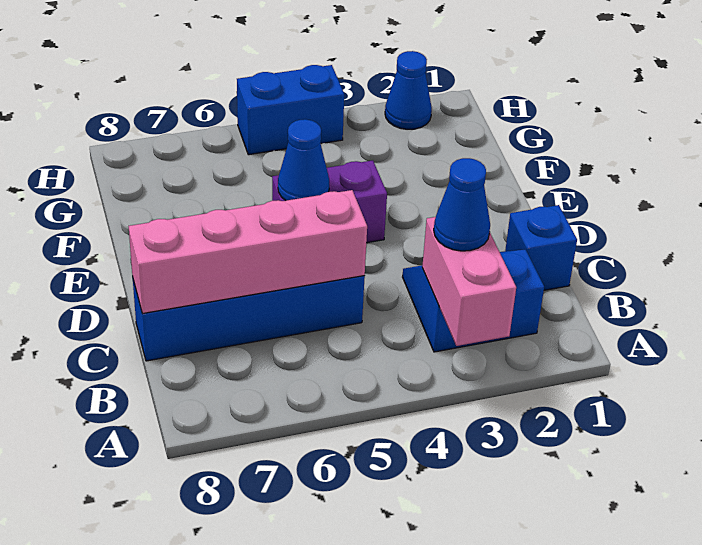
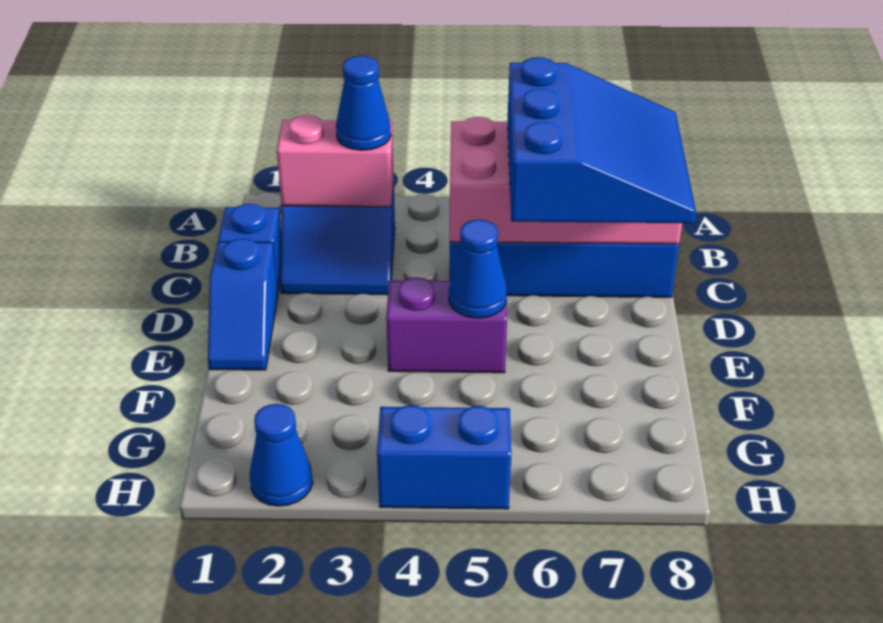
pink 1x2 brick [422,217,516,346] -> pink 1x2 brick turned to [277,115,394,207]
none -> blue 3x3 slope [508,57,696,223]
pink 1x4 brick [129,190,367,314] -> pink 2x4 brick [450,117,682,244]
none -> blue 1x2 slope [208,239,278,370]

